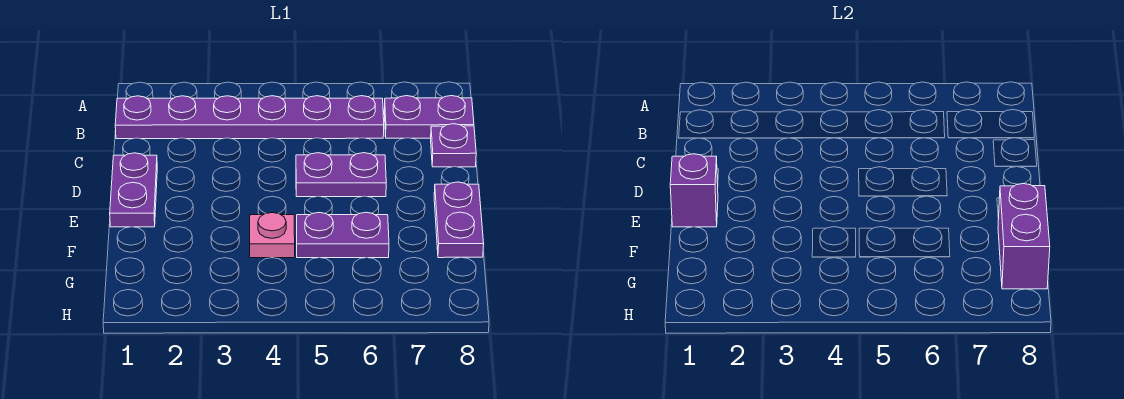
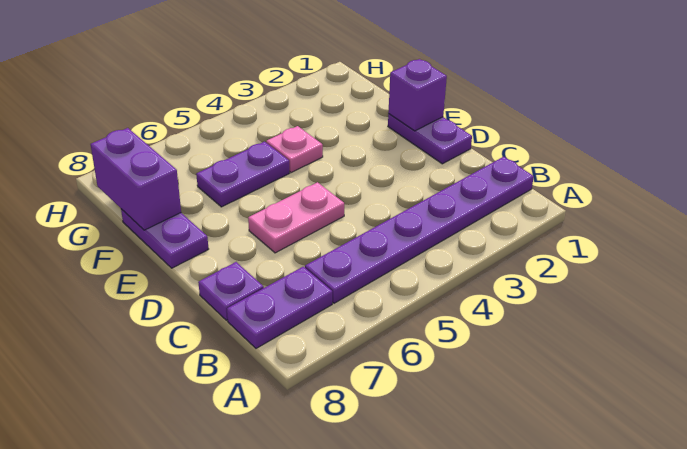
purple 1x2 plate [296,153,386,197] -> pink 1x2 plate [248,182,344,253]

